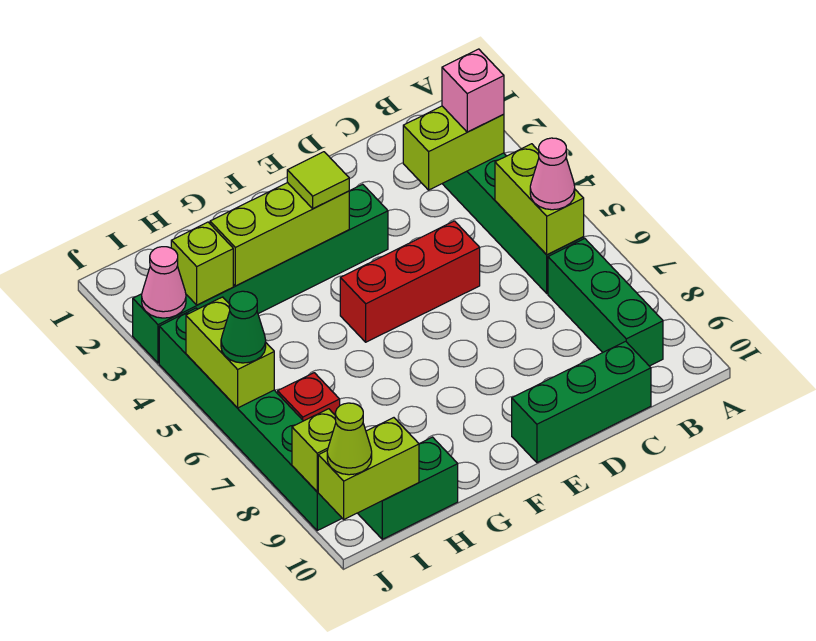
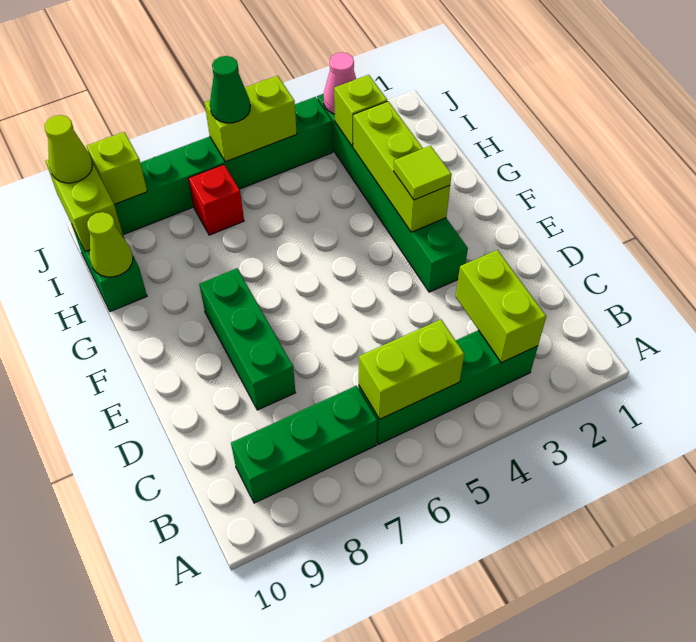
pink 1x1 brick [442,49,504,132] -> none
pink 1x1 cone [530,138,575,210] -> none
green 1x3 brick [512,341,651,463] -> green 1x3 brick moved to [199,268,295,410]
red 1x3 brick [340,221,480,342] -> none
none -> lime 1x1 cone [87,212,133,277]

